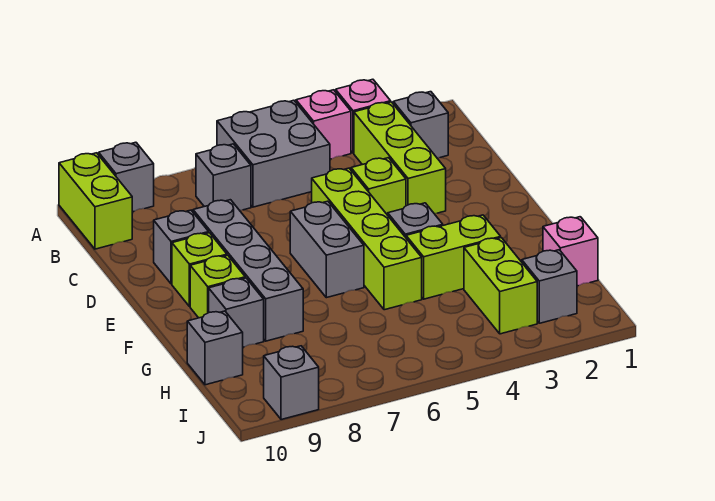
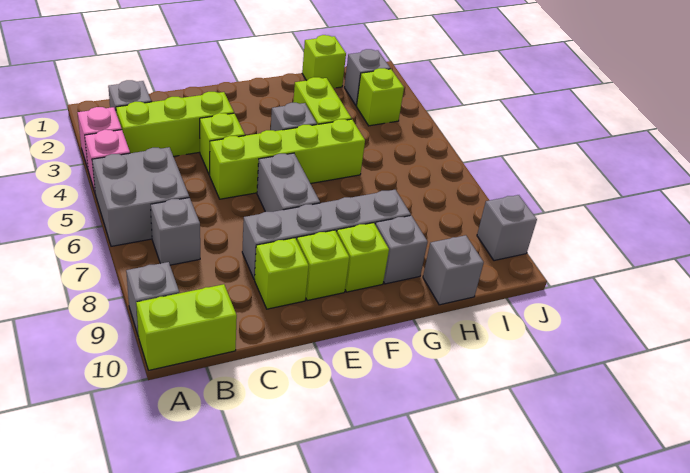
grey 1x1 brick [154,210,209,284] -> lime 1x1 brick [255,238,309,309]
grey 1x2 brick [290,201,364,298] -> grey 1x2 brick turned to [257,153,320,212]
pink 1x1 brick [543,217,598,286] -> lime 1x1 brick [302,35,346,88]
lime 1x2 brick [464,238,537,334] -> lime 1x1 brick [357,68,404,126]

